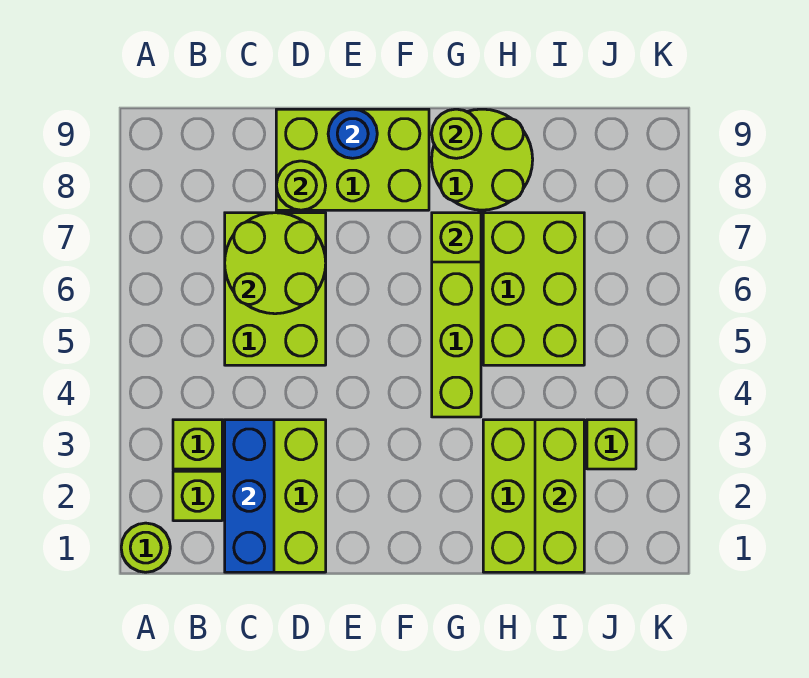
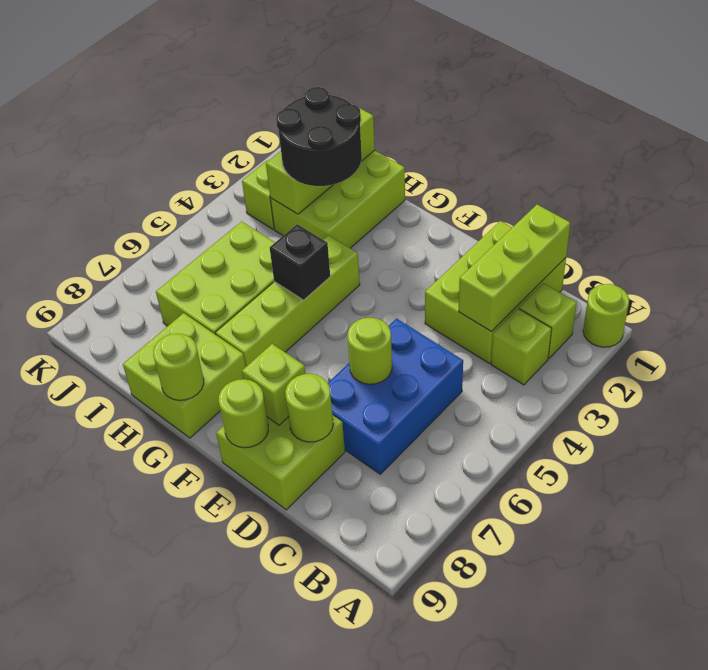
blue 1x3 brick [225,420,274,572] -> lime 1x3 brick [459,205,570,331]
lime 2x3 brick [225,213,326,365] -> blue 2x3 brick [328,319,463,474]
lime 2x2 round brick [225,213,326,314] -> lime 1x1 round brick [347,318,392,384]
lime 2x3 brick [276,109,429,210] -> lime 2x2 brick [216,415,345,510]
blue 1x1 round brick [328,109,377,158] -> lime 1x1 round brick [219,379,268,448]
none -> black 1x1 brick [270,224,330,300]
lime 1x1 brick [432,213,481,262] -> lime 1x1 brick moved to [242,344,305,425]
lime 2x2 round brick [432,109,533,210] -> lime 2x2 brick [123,313,246,438]
none -> black 2x2 round brick [276,87,362,186]

